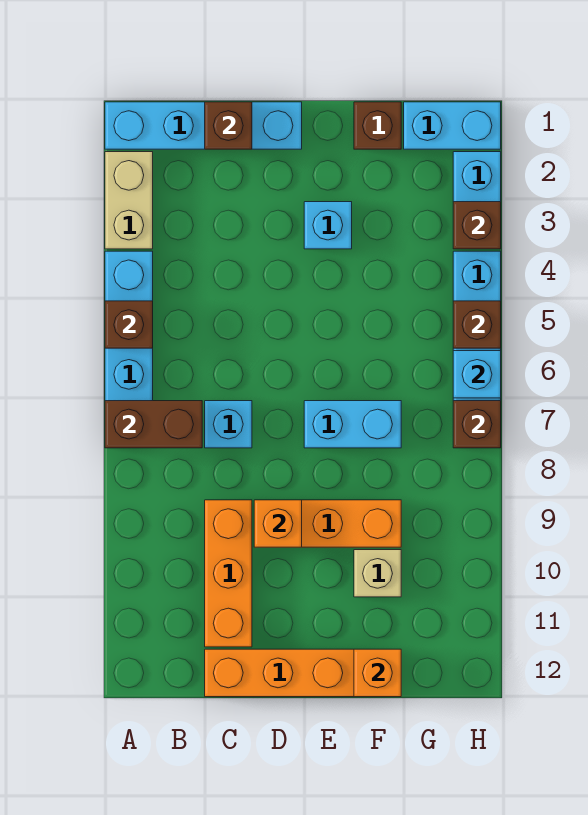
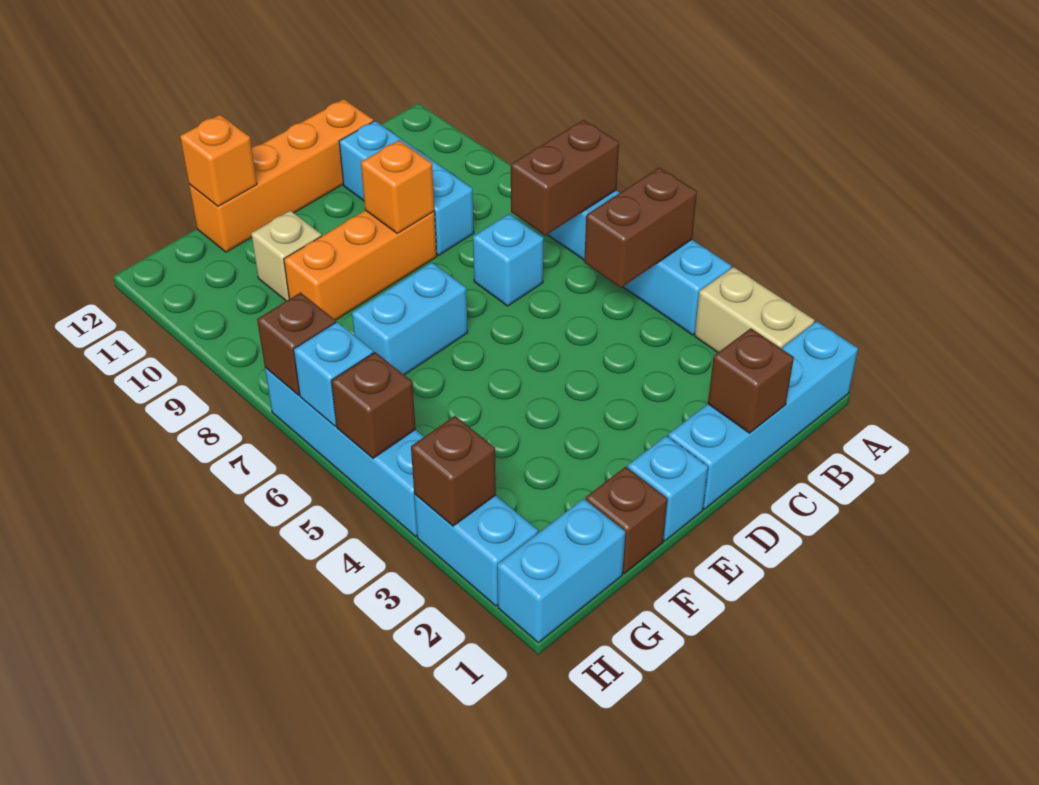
brown 1x1 brick [105,301,153,348] -> brown 1x2 brick [584,168,697,288]
orange 1x3 brick [205,500,252,647] -> cyan 1x3 brick [339,121,474,255]
cyan 1x1 brick [304,202,352,249] -> cyan 1x1 brick moved to [628,436,708,541]

